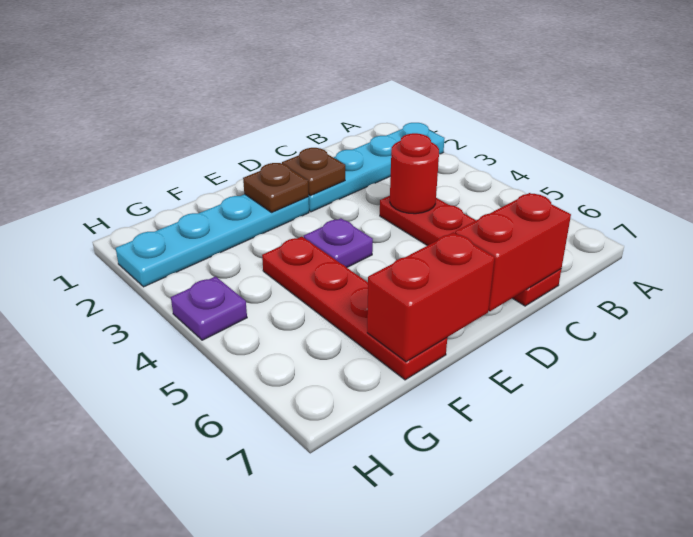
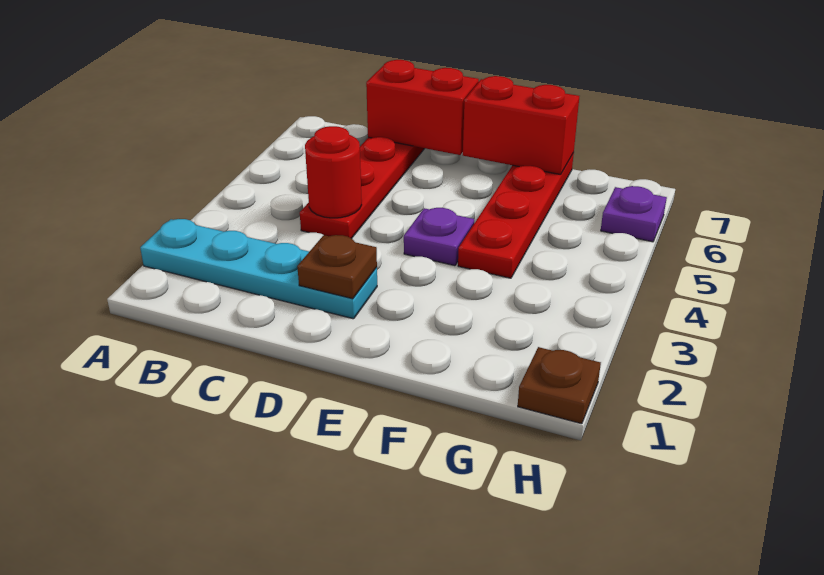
cyan 1x4 plate [116,194,309,287] -> none
brown 1x1 plate [243,163,309,212] -> brown 1x1 plate moved to [518,347,601,424]
purple 1x1 plate [171,276,247,340] -> purple 1x1 plate moved to [601,186,667,242]

